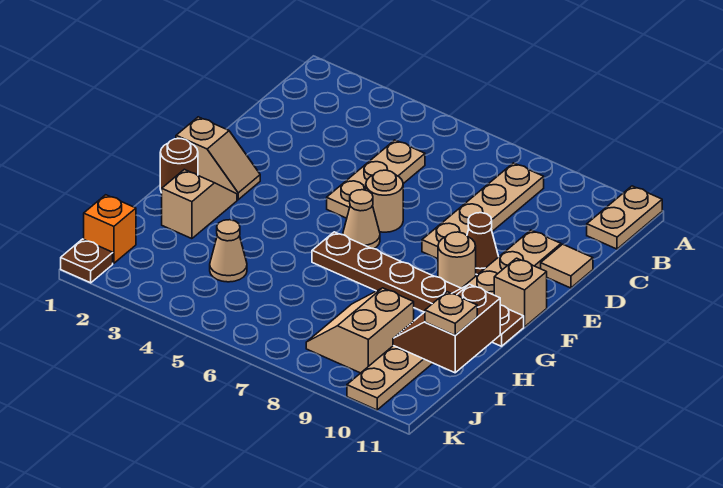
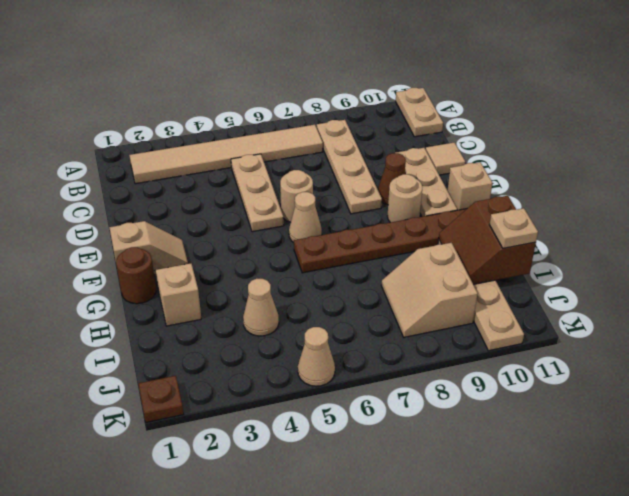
none -> tan 1x6 tile [129,125,323,184]
orange 1x1 brick [84,195,136,263] -> none
none -> tan 1x1 cone [298,327,335,386]

